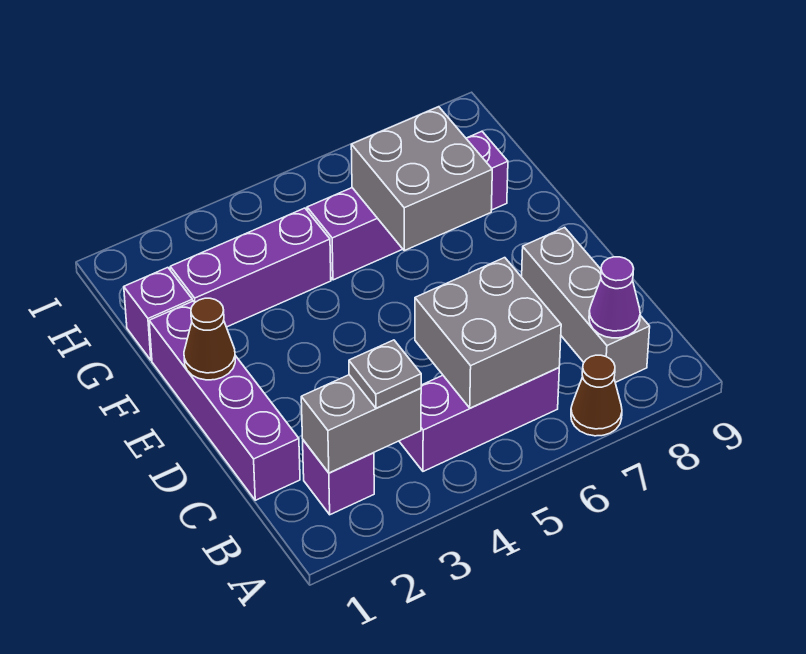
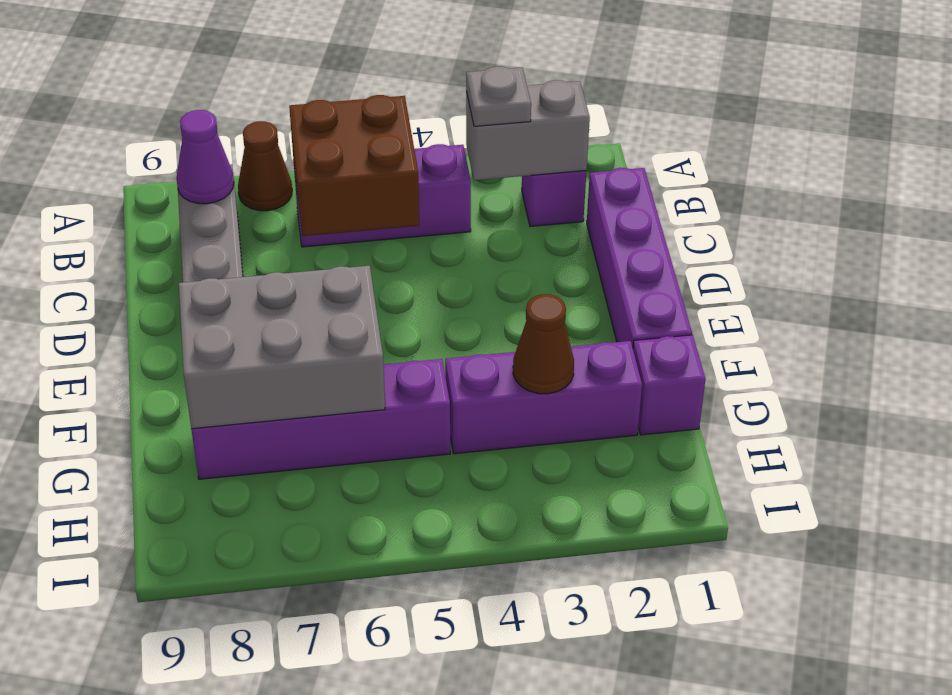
grey 2x2 brick [415,258,561,408] -> brown 2x2 brick [289,95,419,236]
brown 1x1 cone [184,298,235,380] -> brown 1x1 cone moved to [513,294,574,394]
grey 2x2 brick [351,107,492,251] -> grey 2x3 brick [179,266,385,429]

